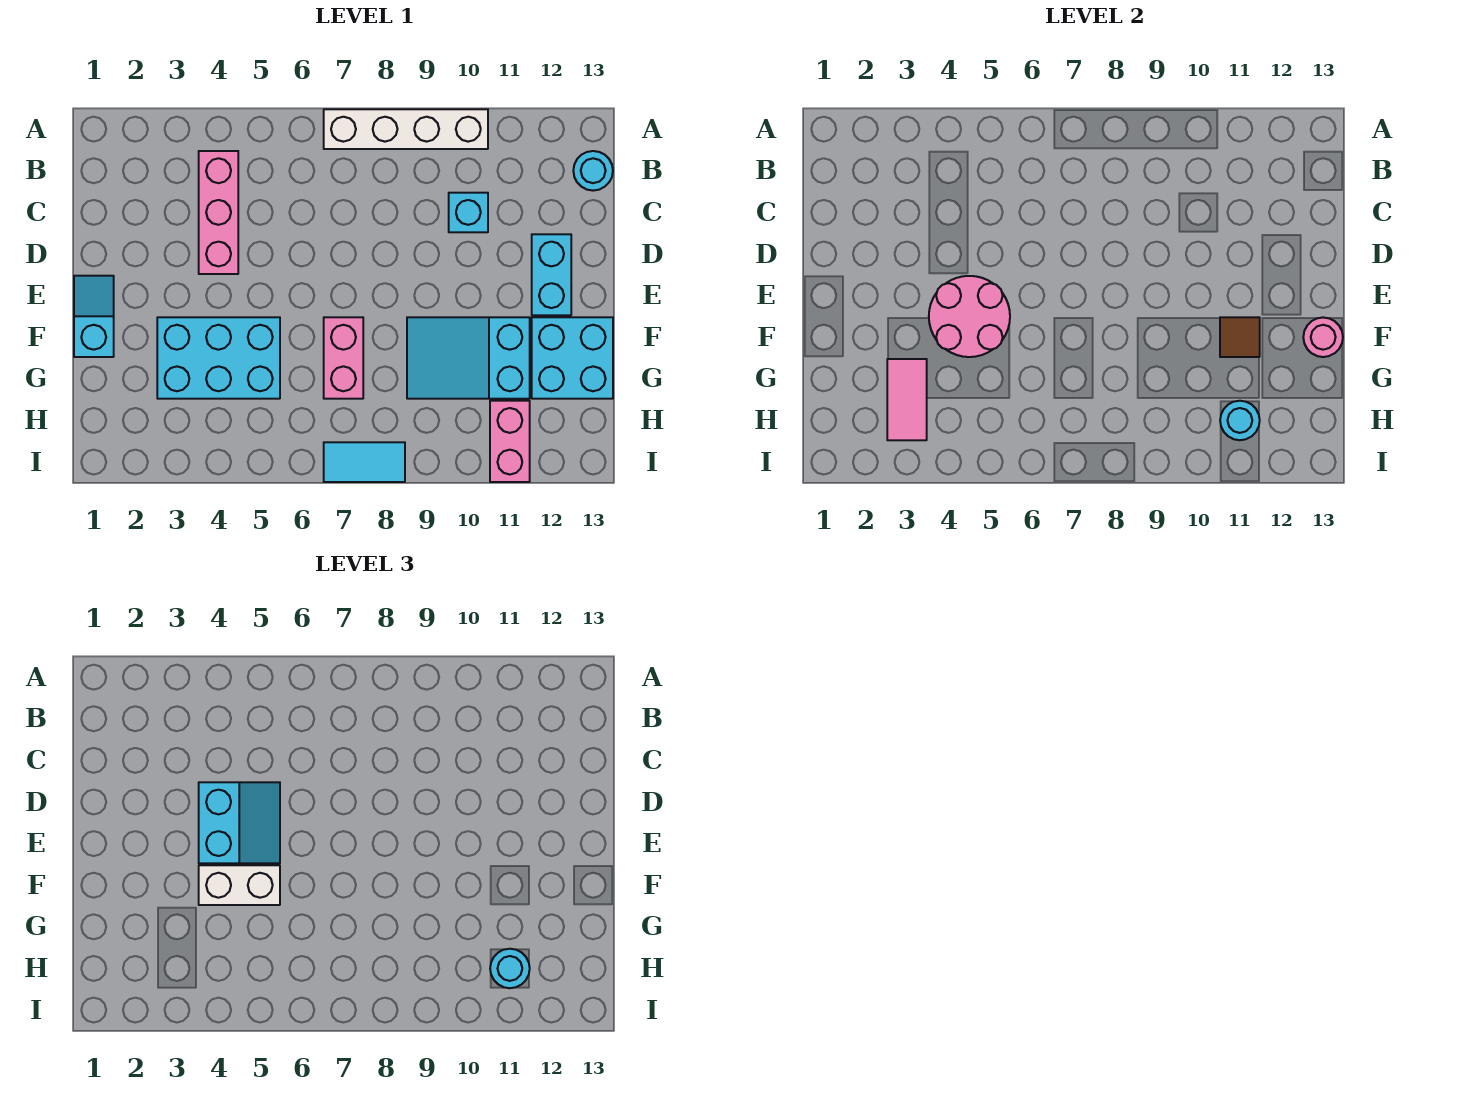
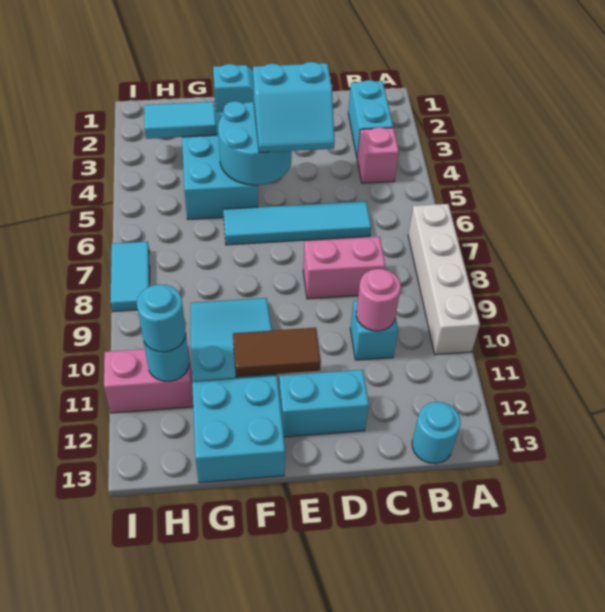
none -> cyan 1x2 brick [348,80,393,156]
pink 1x3 brick [199,151,238,274] -> pink 1x1 brick [357,127,399,183]
none -> cyan 1x4 tile [223,201,371,245]
pink 2x2 round brick [929,276,1010,357] -> cyan 2x2 round brick [218,101,292,186]
white 1x2 brick [199,865,280,905] -> none
pink 1x2 brick [324,317,363,399] -> pink 1x2 brick moved to [303,237,385,299]
brown 1x1 tile [1220,317,1260,357] -> brown 1x2 tile [233,328,321,377]
pink 1x1 round brick [1303,318,1343,357] -> pink 1x1 round brick moved to [356,269,401,331]
pink 1x2 tile [887,359,927,440] -> cyan 1x2 tile [144,102,216,139]

